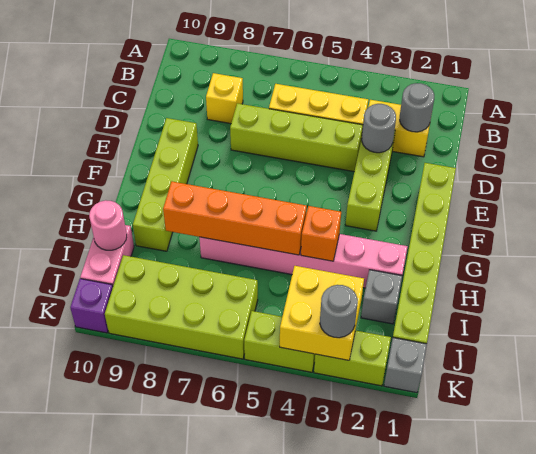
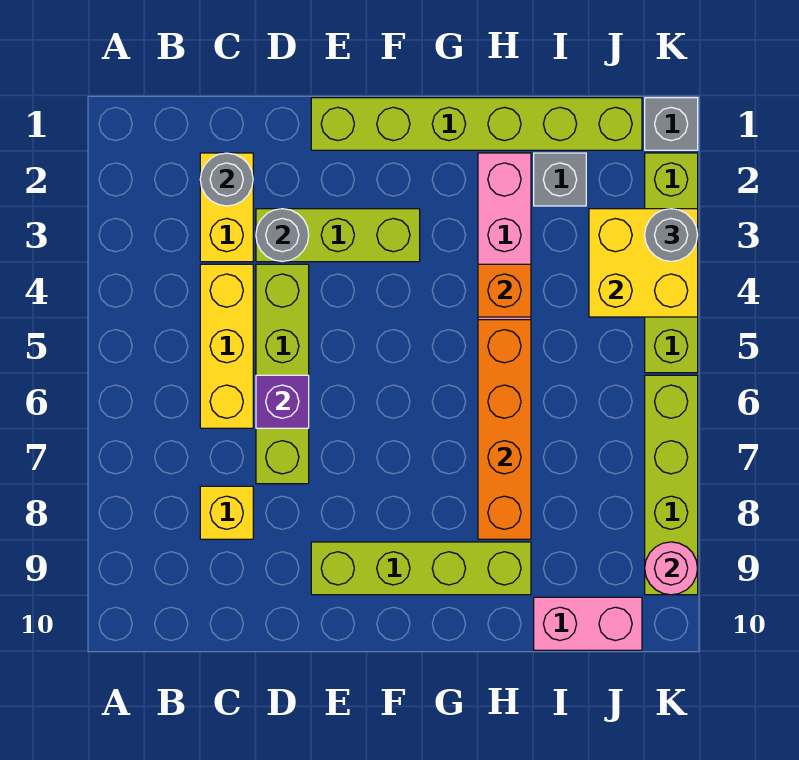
pink 1x1 round brick [89,200,127,250] -> pink 1x1 round brick moved to [645,542,698,595]
lime 2x4 brick [105,255,258,359] -> lime 1x4 brick [645,375,698,595]
purple 1x1 brick [70,279,113,333] -> purple 1x1 brick moved to [256,375,309,428]

